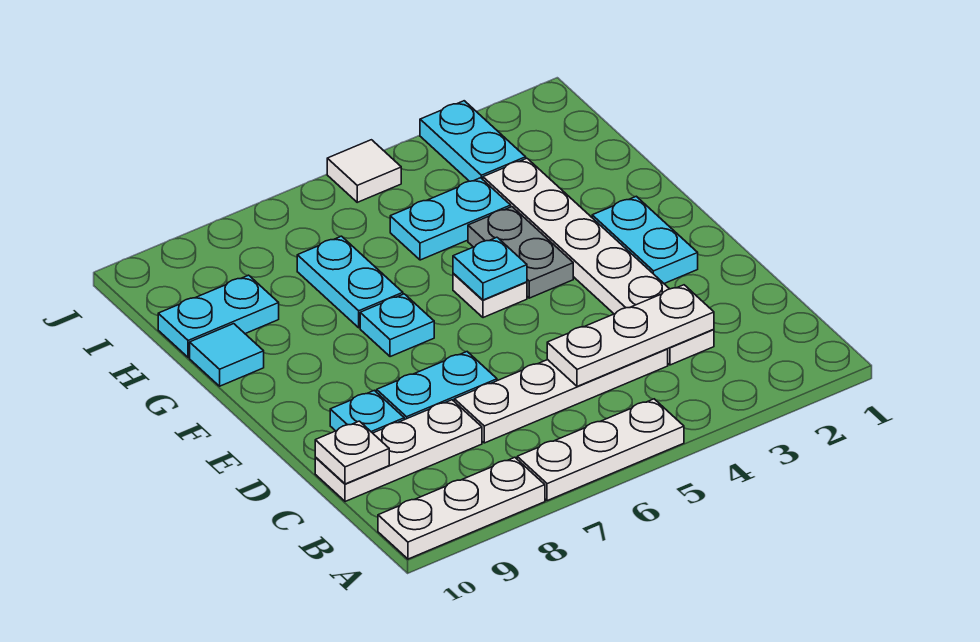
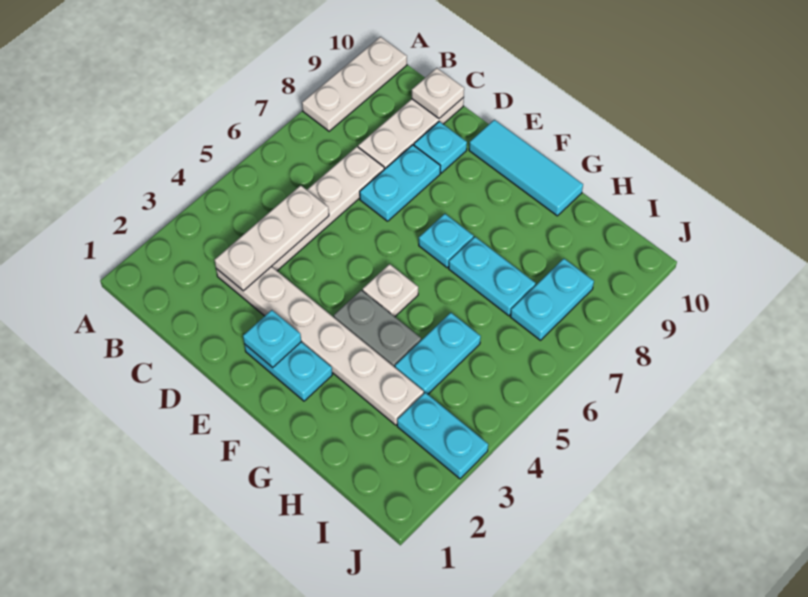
white 1x3 plate [517,399,684,501] -> none
cyan 1x1 plate [453,237,527,300] -> cyan 1x1 plate moved to [243,310,301,368]
cyan 1x1 tile [190,324,264,386] -> cyan 1x3 tile [469,120,583,216]
cyan 1x2 plate [158,275,279,358] -> cyan 1x2 plate moved to [510,259,594,340]
white 1x1 tile [327,140,401,202] -> none

